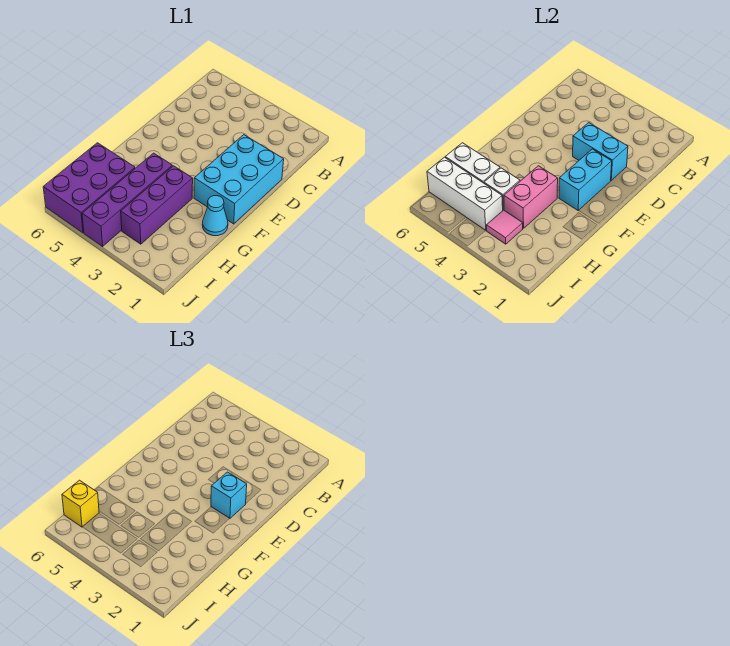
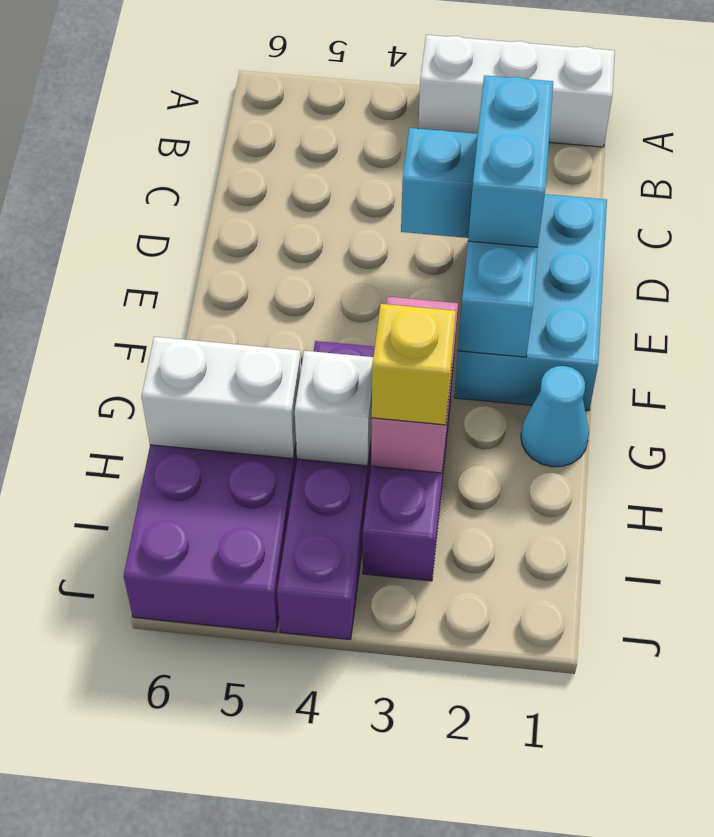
cyan 1x1 brick [211,472,247,519] -> cyan 1x2 brick [468,75,553,247]
pink 1x1 tile [487,210,523,244] -> none
white 1x3 brick [427,157,503,231] -> white 1x3 brick moved to [418,35,615,147]
yellow 1x1 brick [62,480,99,527] -> yellow 1x1 brick moved to [372,304,456,425]

